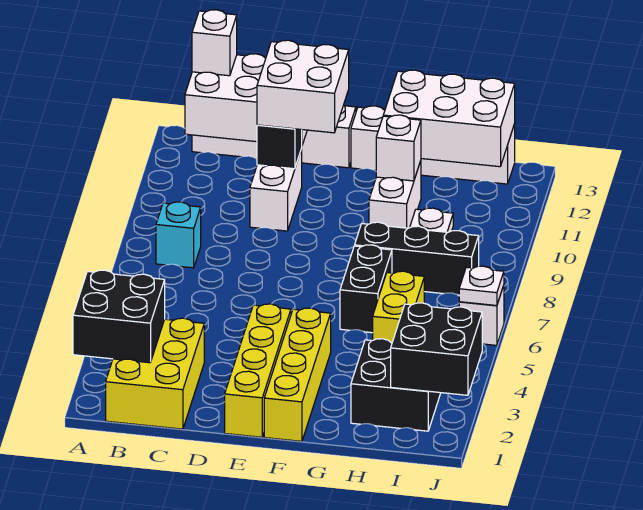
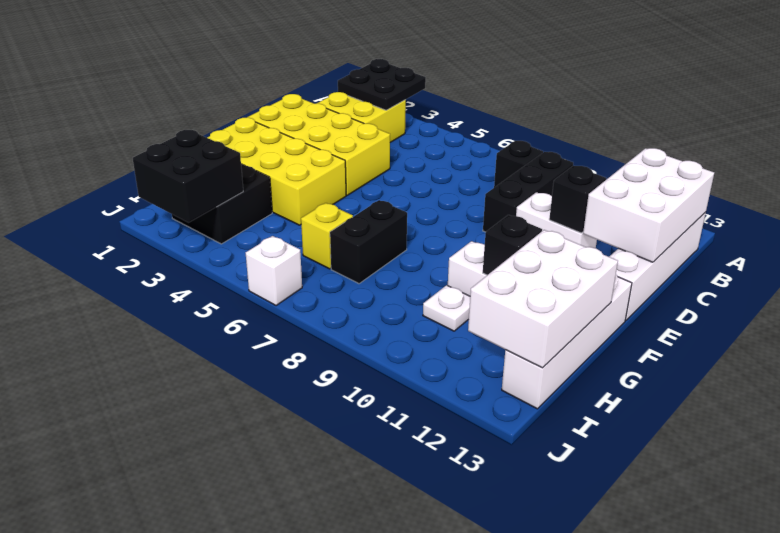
black 2x2 brick [73,270,165,363] -> black 2x2 plate [338,59,426,110]
yellow 2x3 brick [106,318,204,429] -> yellow 2x2 brick [317,92,406,142]
cyan 1x1 brick [156,202,201,268] -> black 1x1 brick [494,141,543,188]
white 1x1 brick [192,10,237,76] -> none
white 2x2 brick [257,40,349,133] -> none
yellow 1x4 brick [225,304,291,437] -> yellow 2x4 brick [248,94,390,195]
yellow 1x4 brick [264,308,331,441] -> yellow 2x4 brick [207,117,346,225]
black 1x2 brick [340,245,392,333] -> black 1x2 brick turned to [330,200,407,284]
black 1x3 brick [355,222,479,295] -> black 1x3 brick moved to [483,152,573,232]
white 1x1 brick [376,115,421,181] -> black 1x1 brick [483,215,542,275]
yellow 1x2 brick [373,271,424,343] -> yellow 1x1 brick [301,203,353,269]
white 1x1 plate [459,266,504,306] -> none

